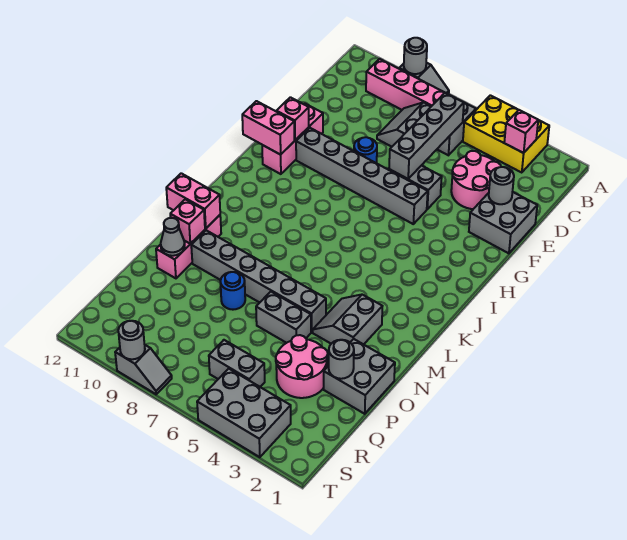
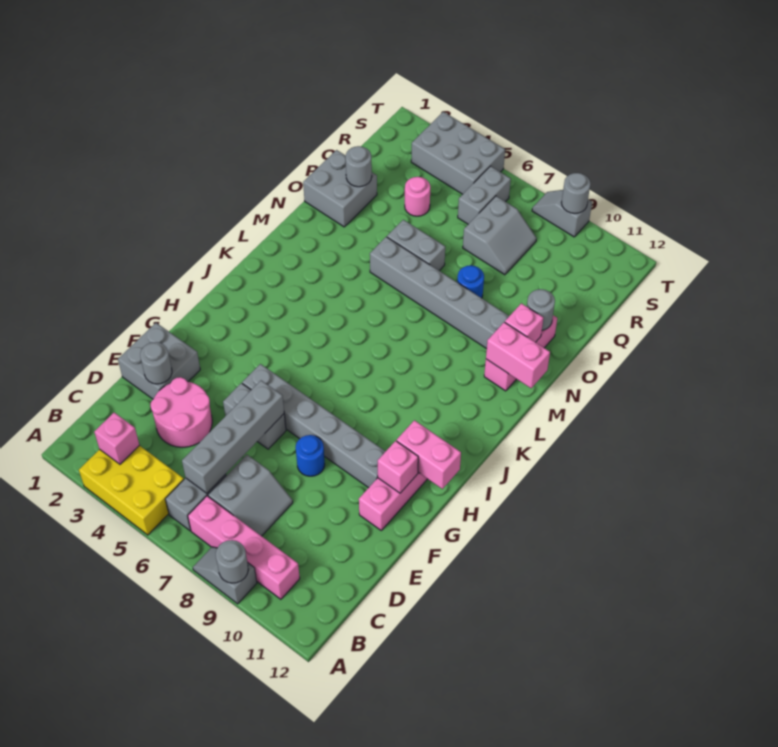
grey 2x2 slope [313,295,382,344] -> grey 2x2 slope moved to [463,196,537,275]
grey 1x1 cone [161,218,185,256] -> grey 1x1 round brick [527,289,555,330]
pink 2x2 round brick [276,335,328,398] -> pink 1x1 round brick [405,177,430,216]
grey 1x2 brick [209,340,265,387] -> grey 1x2 brick turned to [458,166,511,224]

